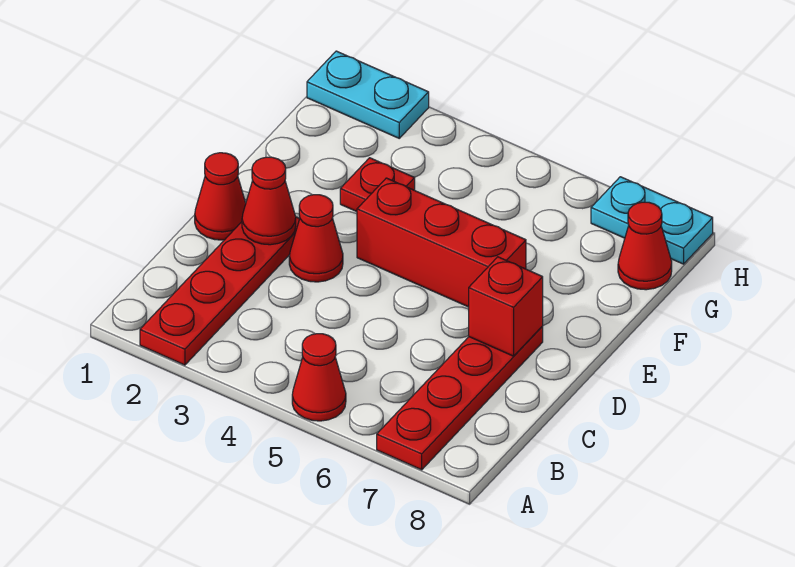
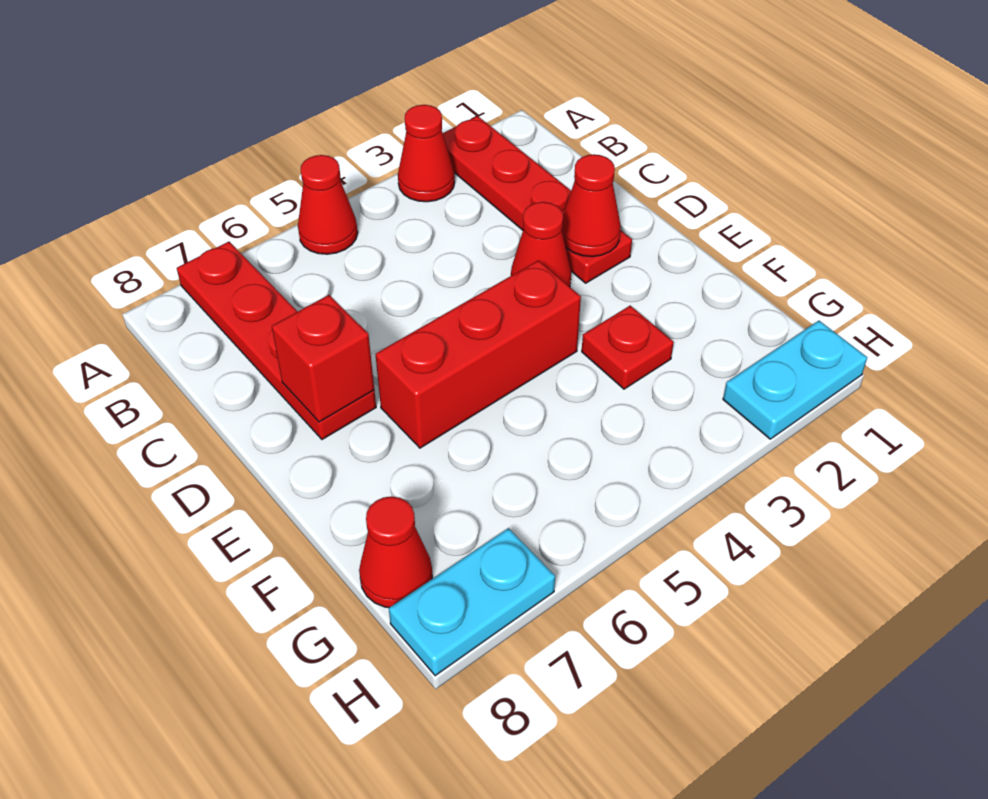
red 1x1 cone [195,153,246,240] -> red 1x1 cone moved to [398,105,455,202]

